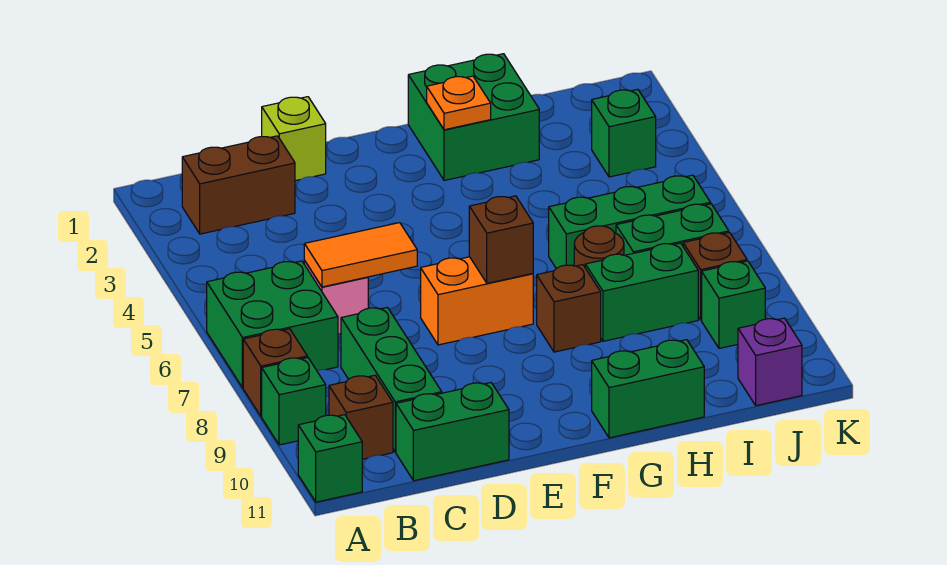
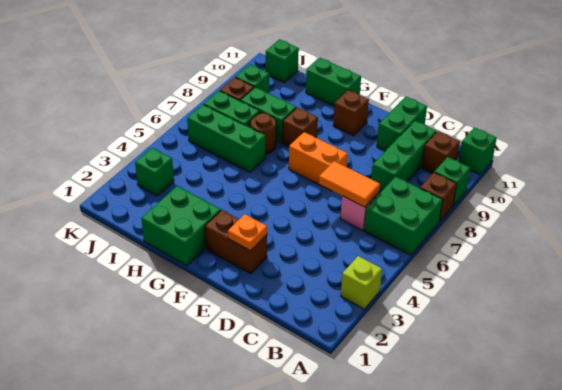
brown 1x2 brick [182,136,295,234] -> brown 1x2 brick moved to [205,210,267,274]
green 1x2 brick [396,383,509,481] -> green 1x2 brick turned to [377,97,427,151]
lime 1x1 brick [262,97,326,181] -> lime 1x1 brick moved to [341,256,382,309]
brown 1x1 brick [469,196,533,283] -> brown 1x1 brick moved to [333,90,369,136]
orange 1x1 plate [427,76,491,130] -> orange 1x1 plate moved to [228,214,267,251]
purple 1x1 brick [738,318,802,406] -> green 1x1 brick [265,39,299,83]

